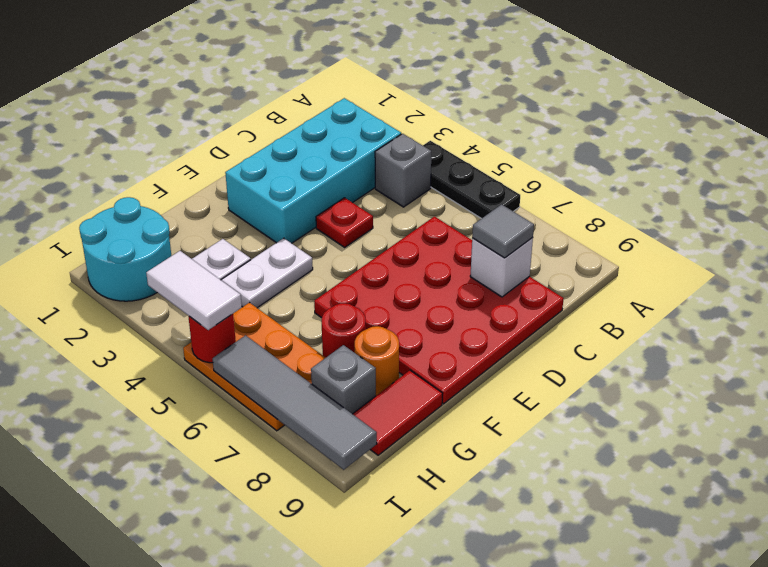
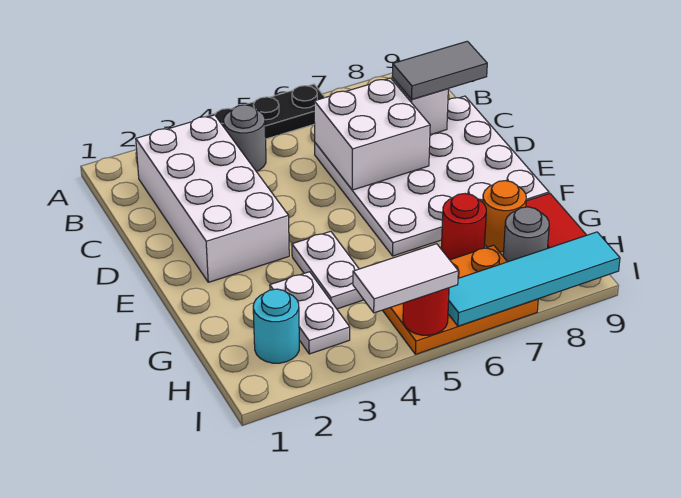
cyan 2x4 brick [225,98,401,243] -> white 2x4 brick [136,115,289,282]
grey 1x1 brick [375,134,431,207] -> grey 1x1 round brick [224,105,266,171]
red 4x4 plate [314,217,564,404] -> white 4x4 plate [315,96,549,256]
none -> white 2x2 brick [314,78,430,190]
grey 1x1 tile [472,204,534,258] -> grey 1x2 tile [392,41,487,99]
red 1x1 plate [316,198,373,247] -> none
cyan 2x2 round brick [79,197,171,301] -> cyan 1x1 round brick [253,289,299,363]
grey 1x1 brick [311,345,376,414] -> grey 1x1 round brick [503,207,549,262]
grey 1x4 tile [213,335,377,470] -> cyan 1x4 tile [448,232,620,326]

